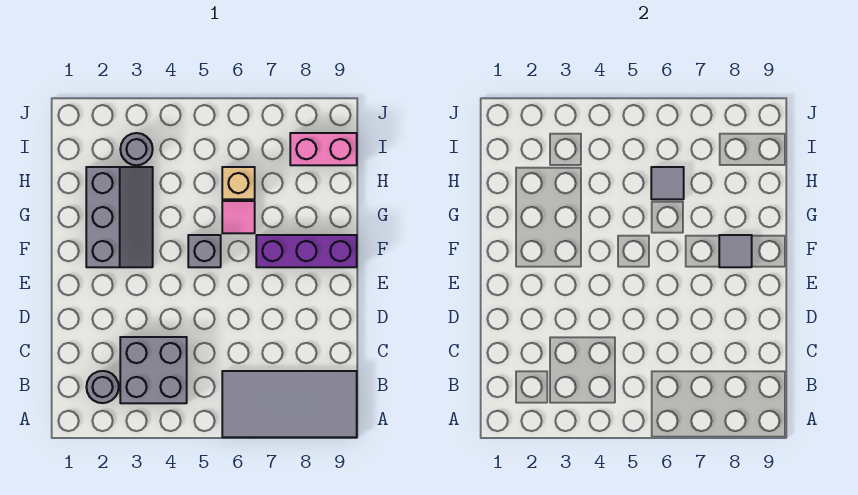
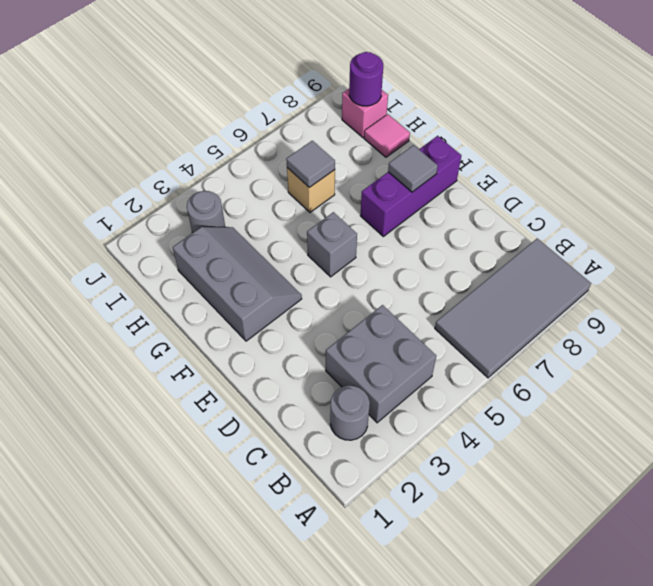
pink 1x1 tile [222,201,255,233] -> pink 1x1 tile moved to [364,114,410,157]
pink 1x2 brick [290,133,357,165] -> pink 1x1 brick [342,89,388,138]
none -> purple 1x1 round brick [349,52,383,106]

